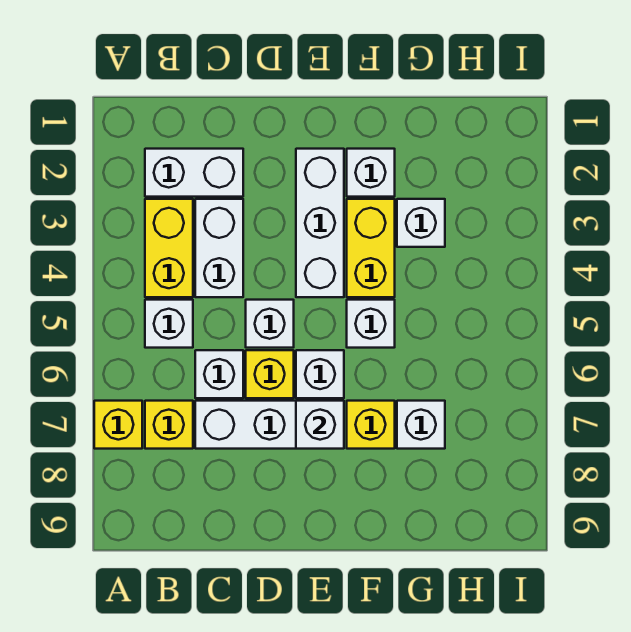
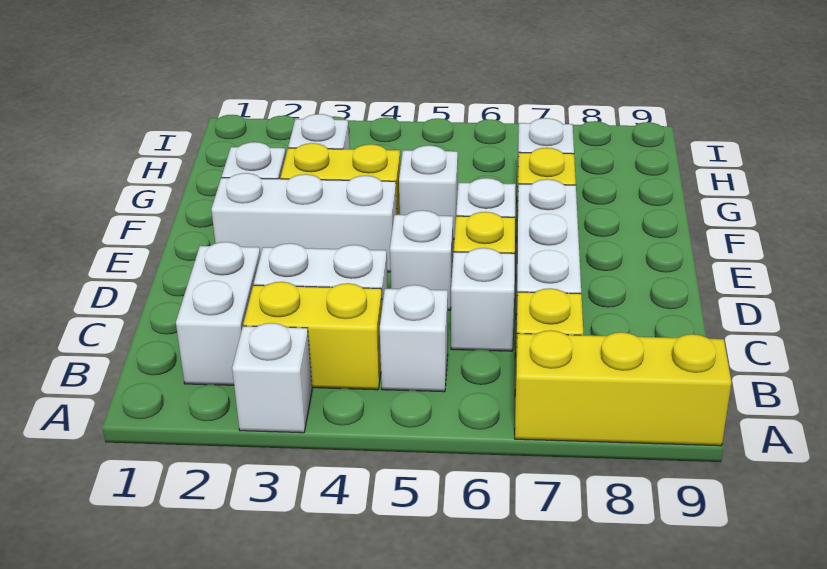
yellow 1x1 brick [94,401,142,449] -> yellow 1x3 brick [515,330,731,446]
white 1x1 brick [296,401,344,449] -> white 1x1 brick moved to [232,323,312,433]

